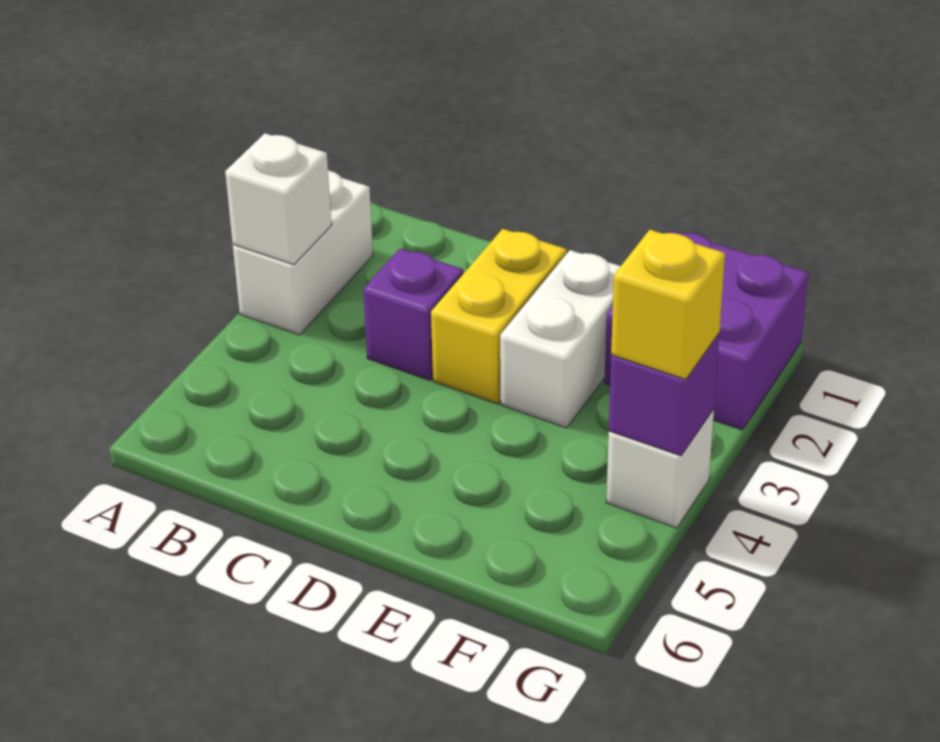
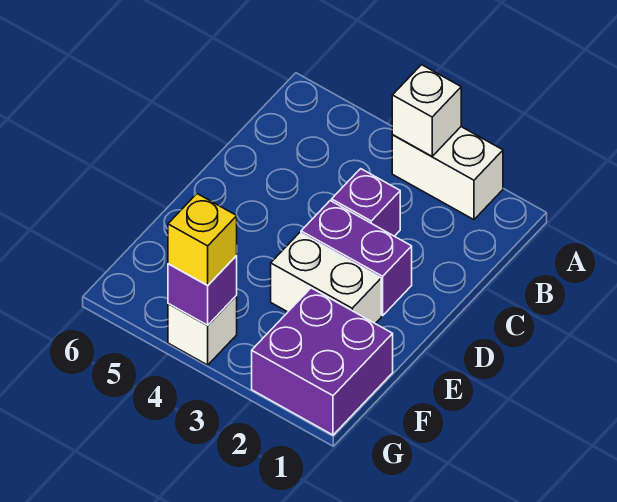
yellow 1x2 brick [431,229,567,404] -> purple 1x2 brick [301,201,412,316]

